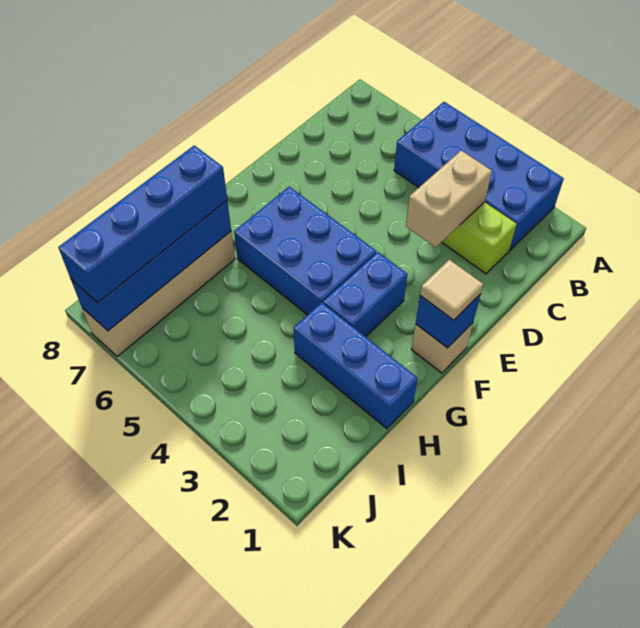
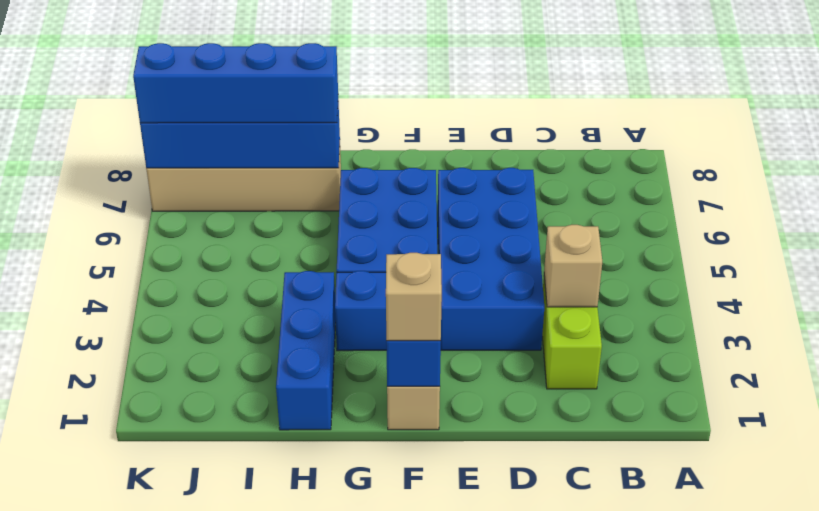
blue 2x4 brick [394,102,564,250] -> blue 2x4 brick moved to [438,168,544,350]
tan 1x2 brick [406,151,492,247] -> tan 1x1 brick [544,225,602,307]
tan 1x1 tile [420,260,483,320] -> tan 1x1 brick [386,253,442,341]

